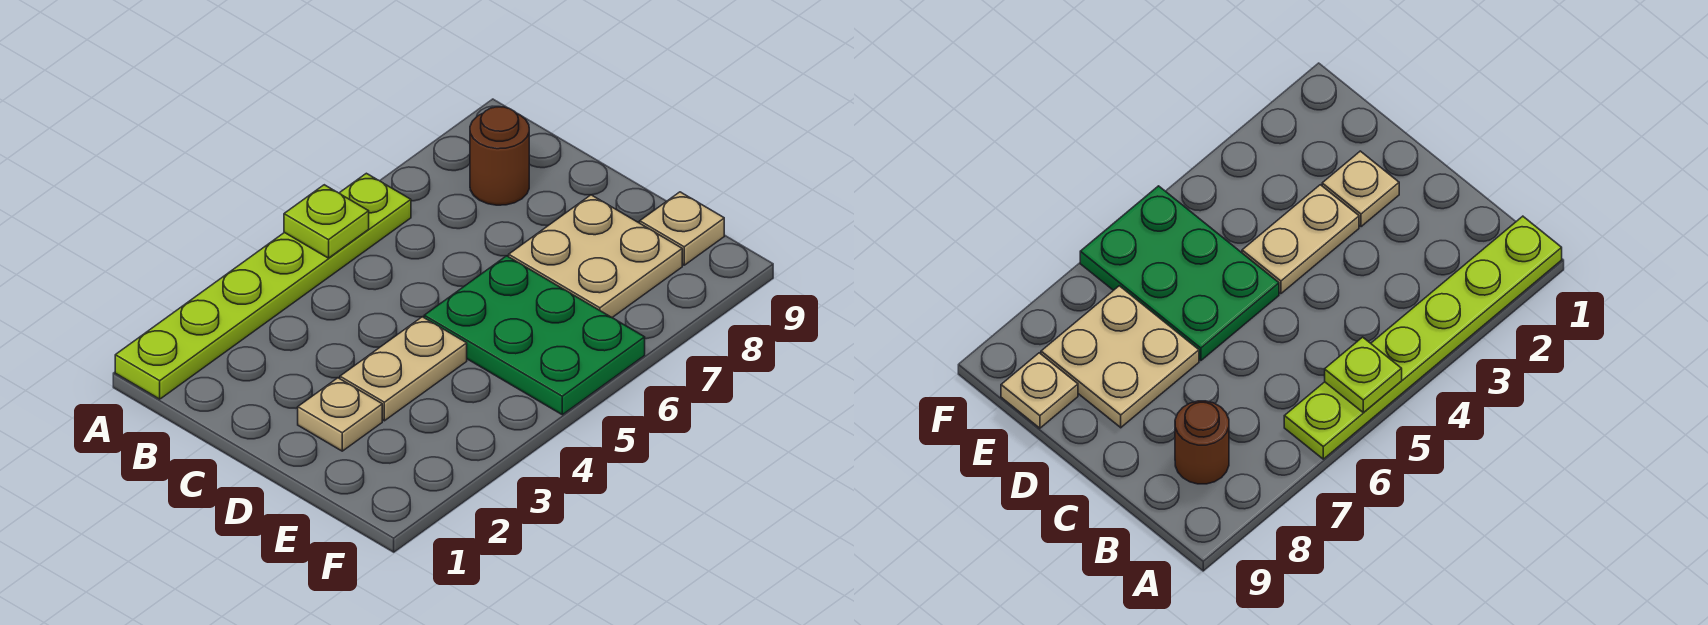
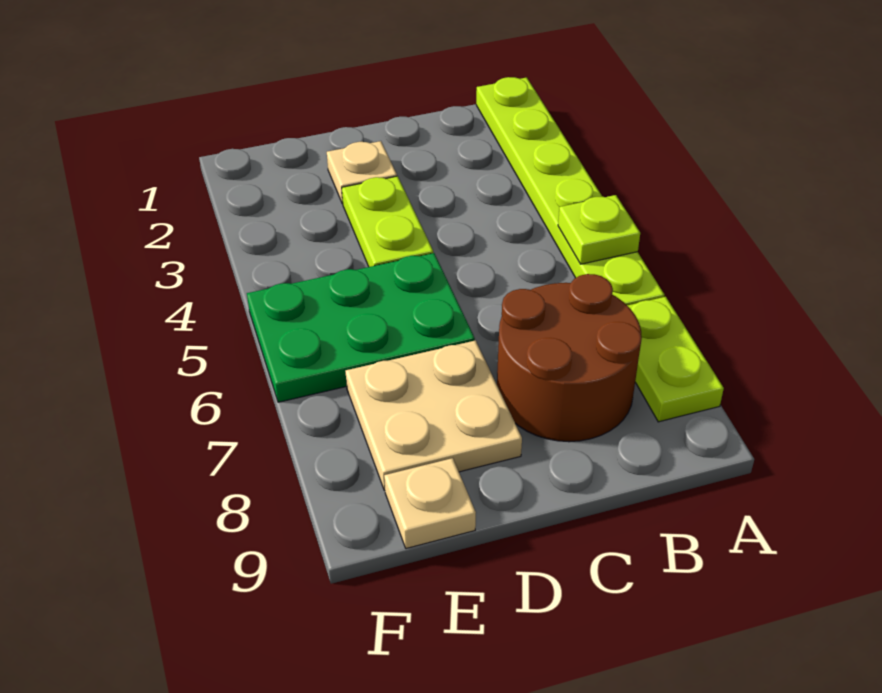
none -> lime 1x2 plate [627,297,724,422]
brown 1x1 round brick [470,107,529,205] -> brown 2x2 round brick [497,274,642,442]
tan 1x2 plate [340,317,467,421] -> lime 1x2 plate [342,176,433,267]

